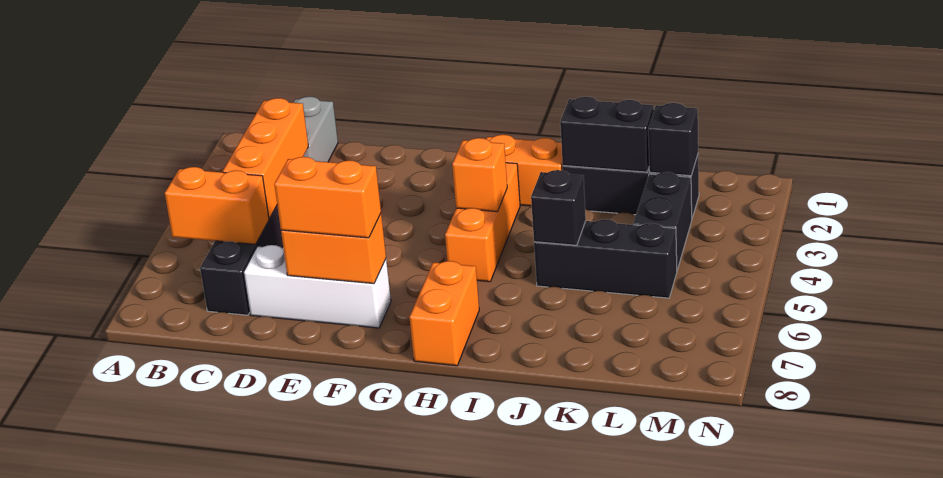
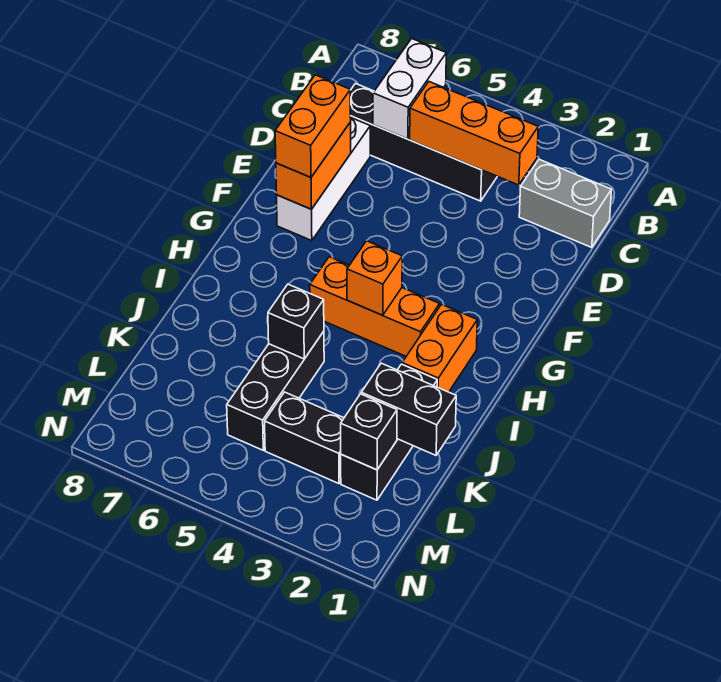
orange 1x2 brick [165,167,269,245] -> white 1x2 brick [373,39,446,139]
orange 1x2 brick [409,261,479,366] -> none
black 1x2 brick [560,97,654,172] -> black 1x2 brick turned to [361,363,456,455]

